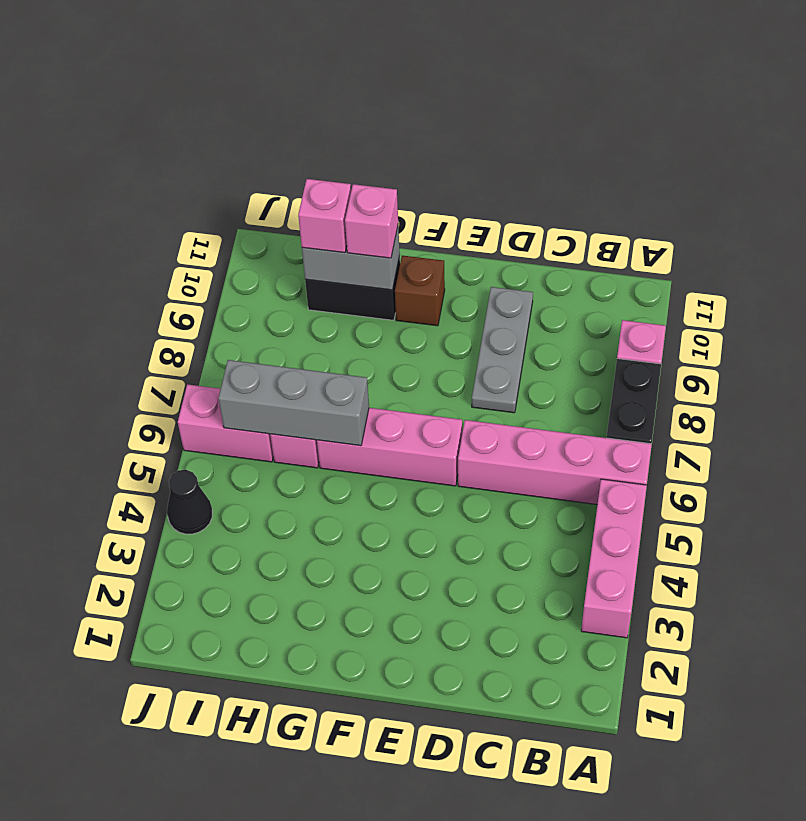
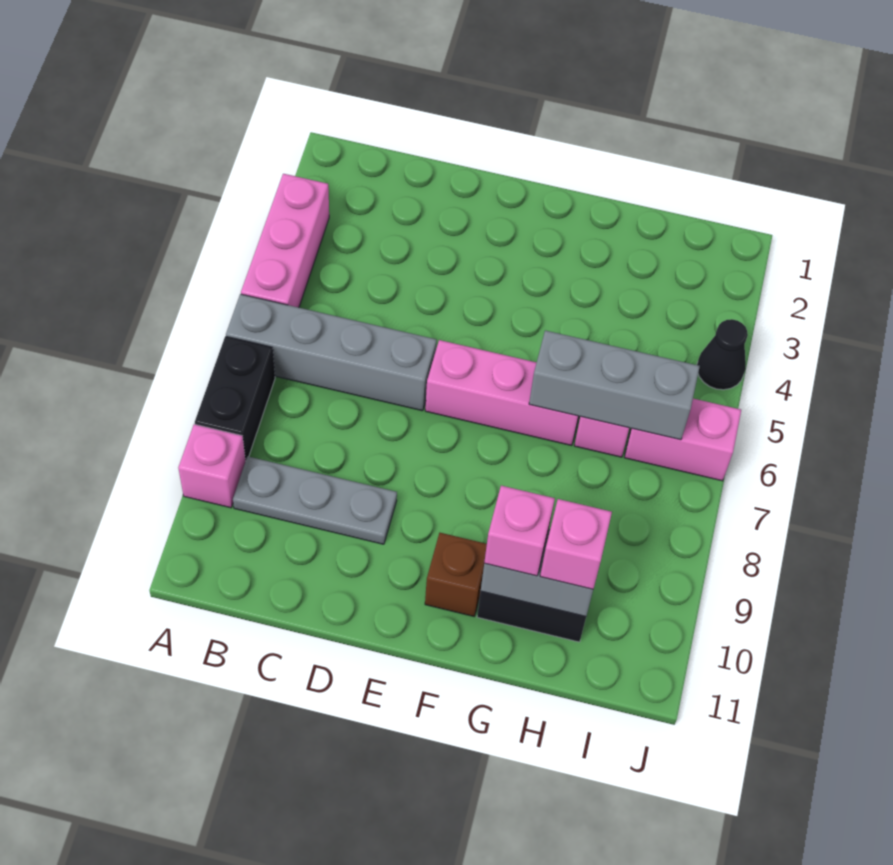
pink 1x4 brick [458,420,652,505] -> grey 1x4 brick [226,294,436,411]
grey 1x3 plate [472,287,533,413] -> grey 1x3 plate turned to [233,456,397,544]

